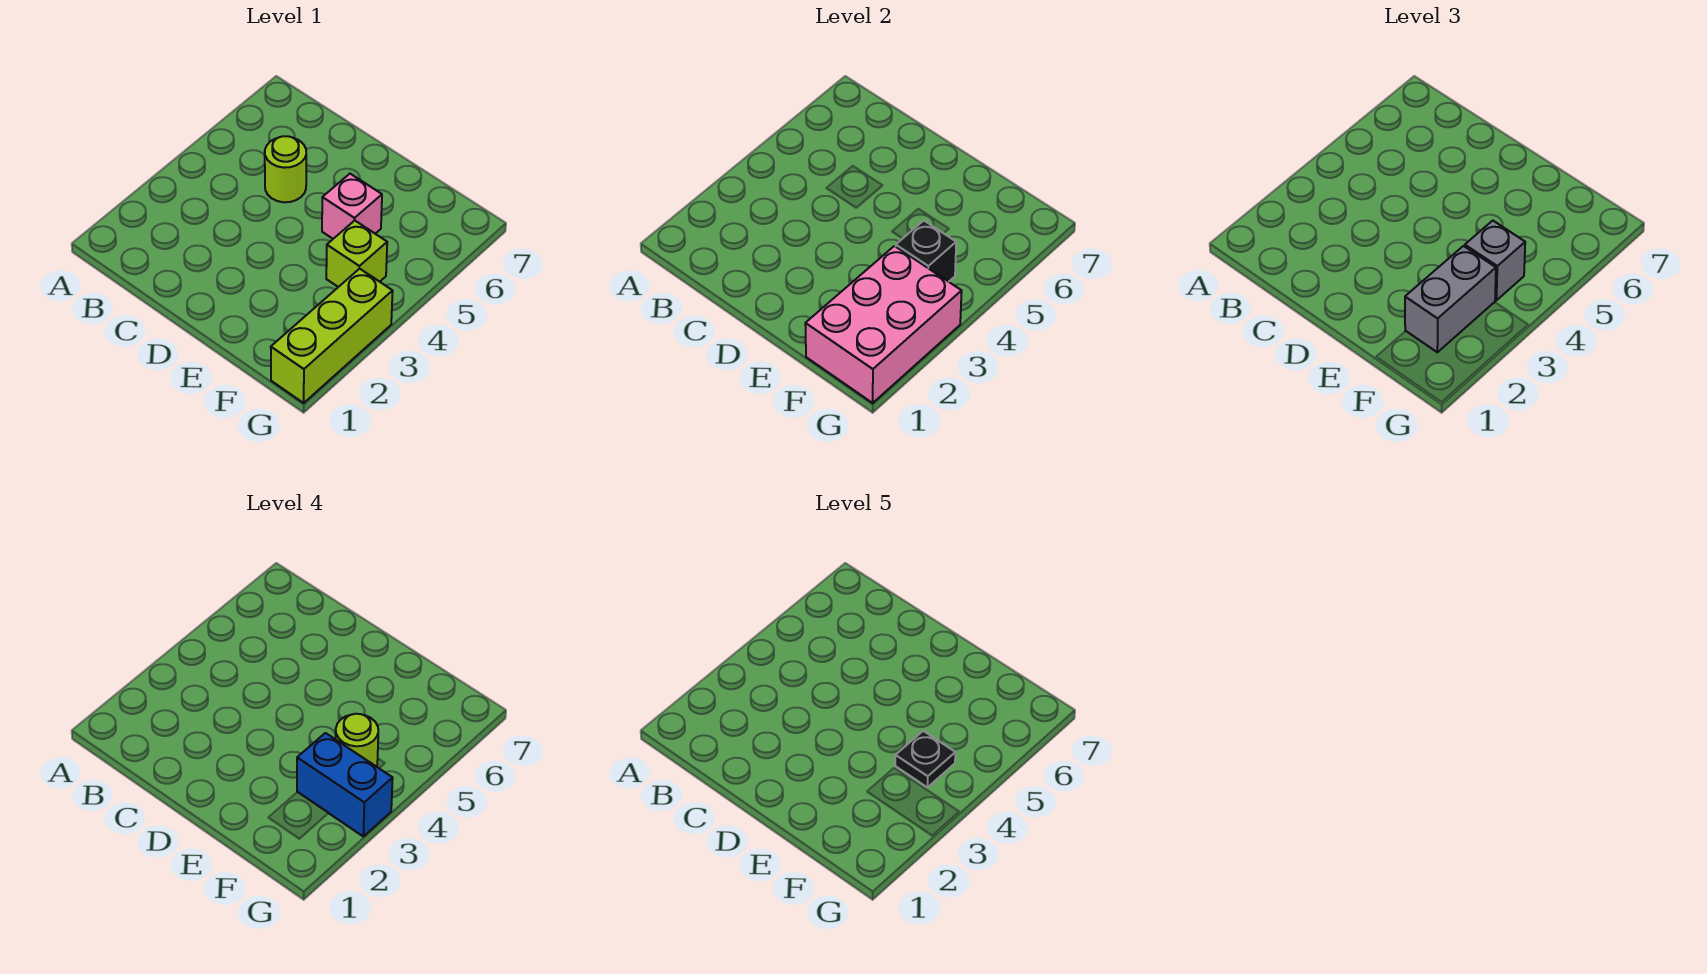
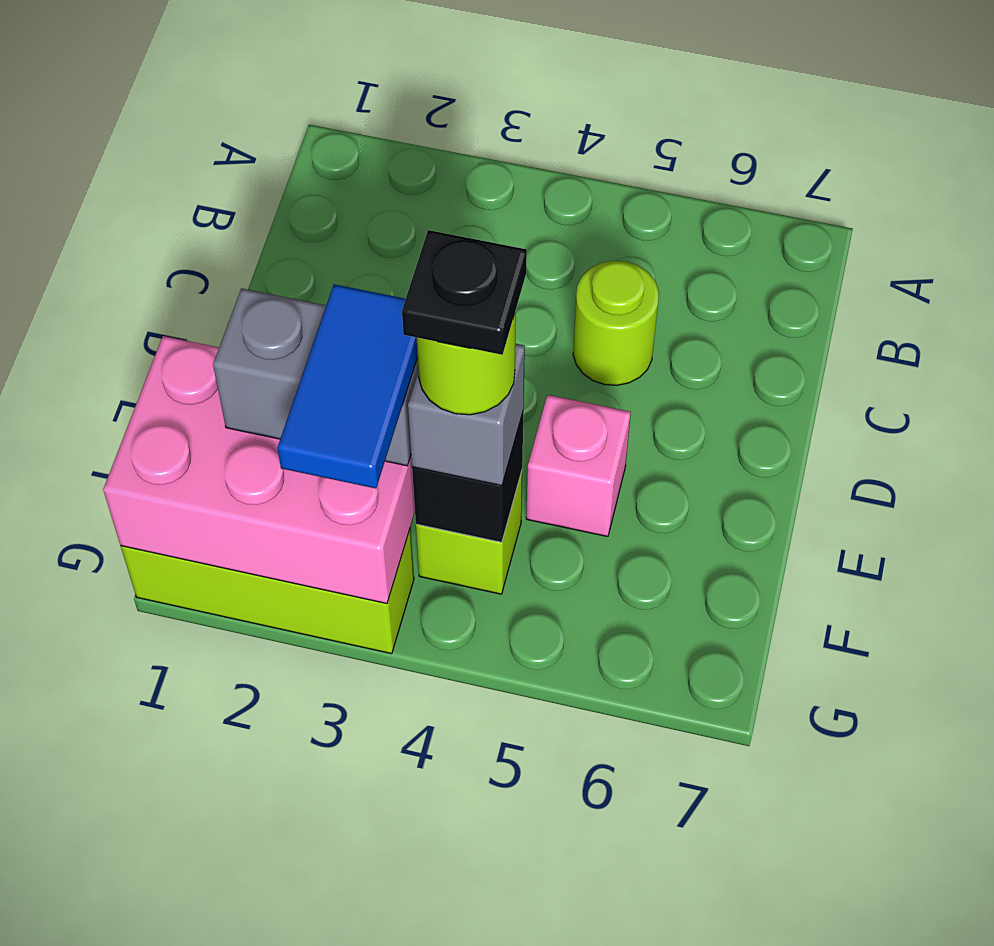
blue 1x2 brick [297,733,393,836] -> blue 1x2 tile [277,284,418,488]

